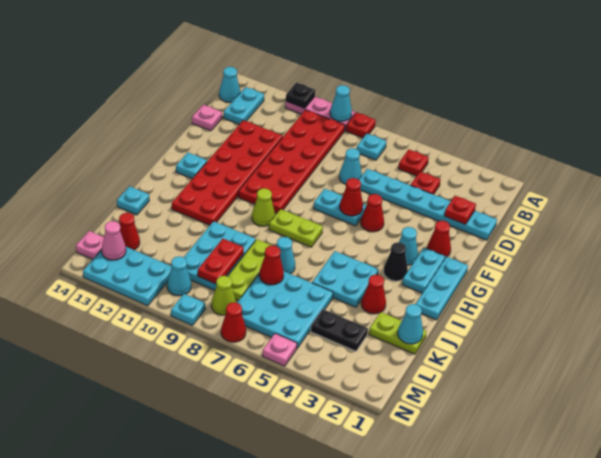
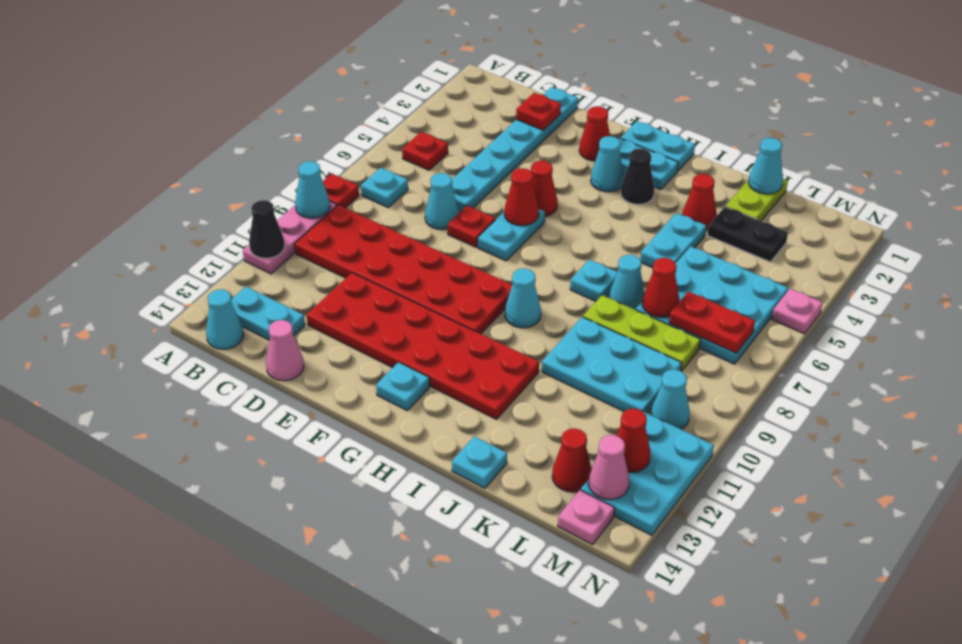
black 1x1 plate [286,83,315,108] -> black 1x1 cone [249,200,285,258]
red 1x1 plate [411,171,440,194] -> red 1x1 plate moved to [448,206,495,247]
pink 1x1 plate [192,105,222,131] -> pink 1x1 cone [266,320,304,381]
cyan 1x3 plate [416,257,468,320] -> cyan 1x2 plate [621,121,695,171]
lime 1x2 plate [269,209,323,247] -> none
lime 1x1 cone [252,188,275,226] -> cyan 1x1 cone [505,269,541,328]
cyan 2x2 plate [312,251,379,307] -> cyan 1x2 plate [640,213,706,268]
red 1x2 plate [198,239,244,284] -> red 1x2 plate moved to [669,292,755,353]
black 1x2 plate [311,309,368,351] -> black 1x2 plate turned to [708,207,788,262]
lime 1x1 cone [211,276,236,315] -> none
red 1x1 cone [221,302,246,342] -> red 1x1 cone moved to [616,409,651,472]
cyan 1x1 plate [171,294,205,325] -> cyan 1x1 plate moved to [570,260,617,301]

